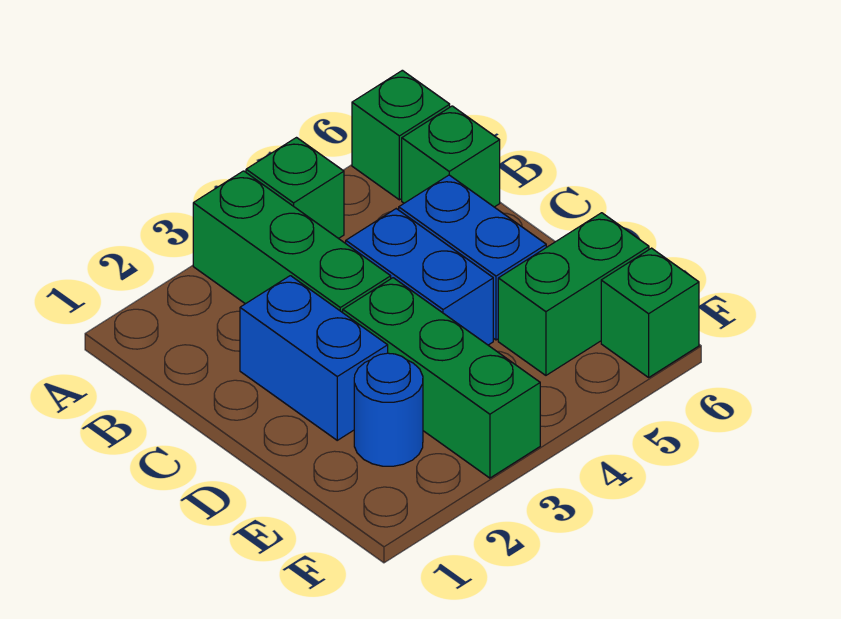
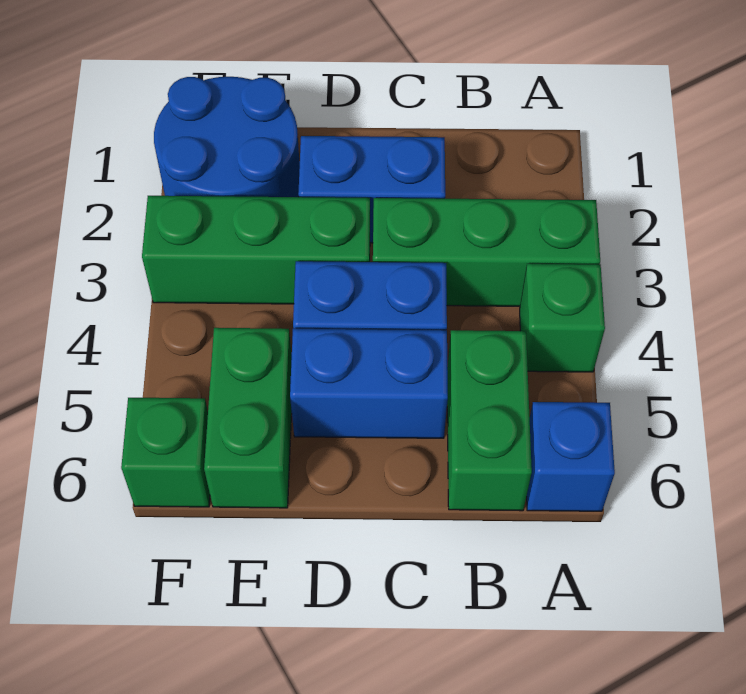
green 1x1 brick [352,70,450,200] -> blue 1x1 brick [527,402,615,511]
green 1x1 brick [402,106,500,207] -> green 1x2 brick [447,330,532,511]
blue 1x1 round brick [354,353,423,466] -> blue 2x2 round brick [154,77,300,197]

